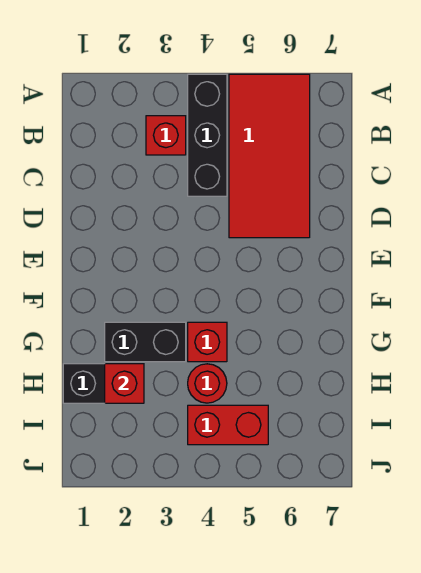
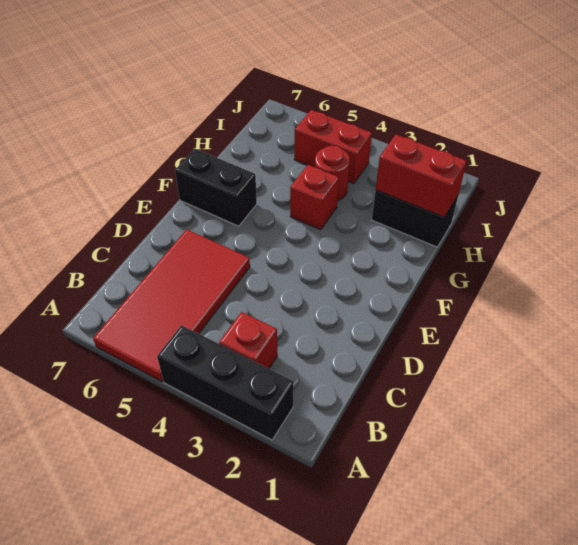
black 1x3 brick [188,74,227,196] -> black 1x3 brick turned to [157,325,293,440]
black 1x2 brick [105,322,186,362] -> black 1x2 brick moved to [175,149,257,226]
red 1x1 brick [105,364,144,403] -> red 1x2 brick [376,134,467,217]

